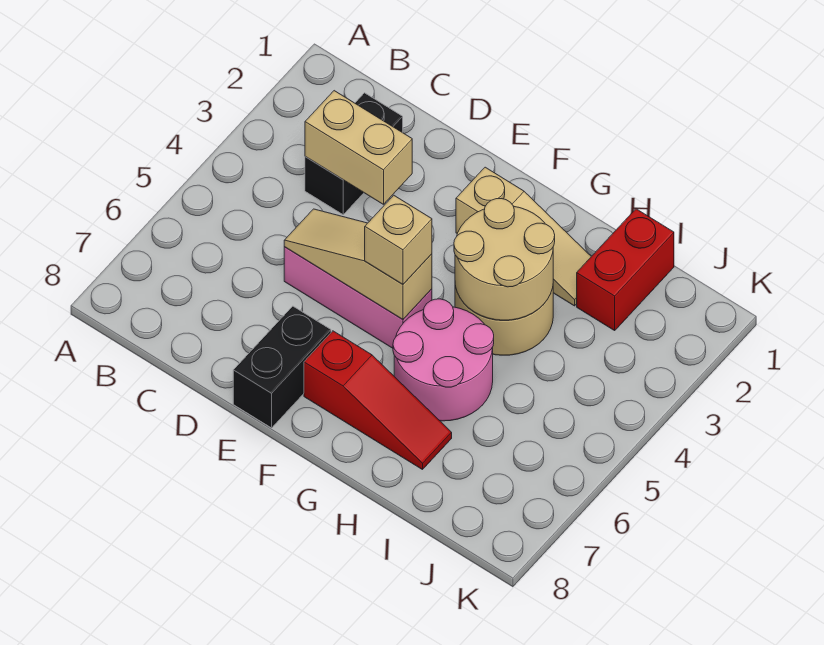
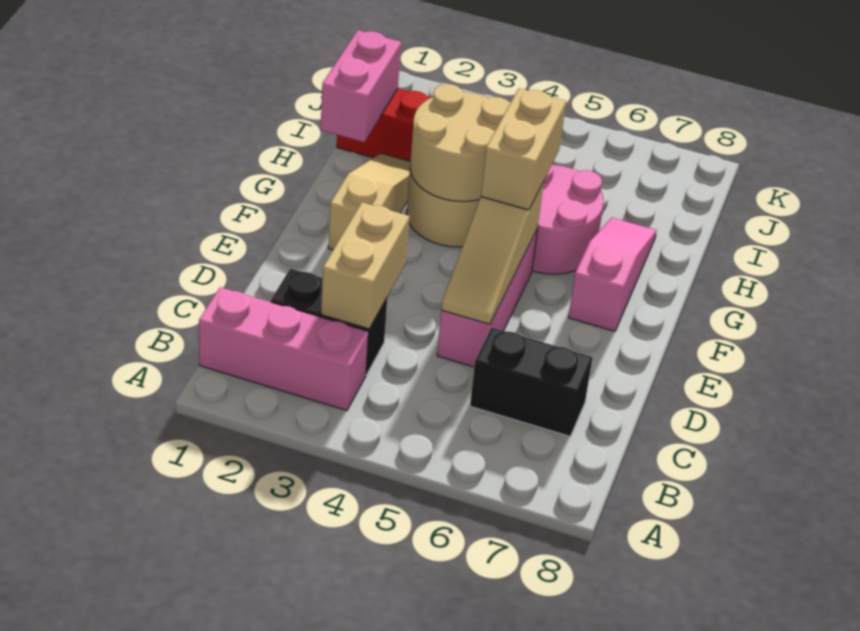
none -> pink 1x3 brick [199,287,368,411]
black 1x2 brick [233,306,331,428] -> black 1x2 brick moved to [470,328,593,436]
tan 1x1 brick [365,195,432,284] -> tan 1x2 brick [481,88,566,210]
red 1x3 slope [304,331,452,470] -> pink 1x3 slope [568,218,657,331]
none -> pink 1x2 brick [321,30,401,142]

